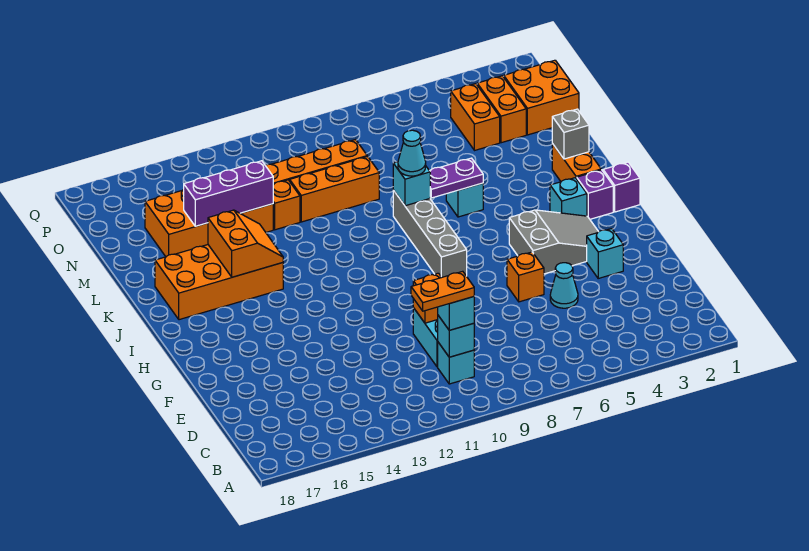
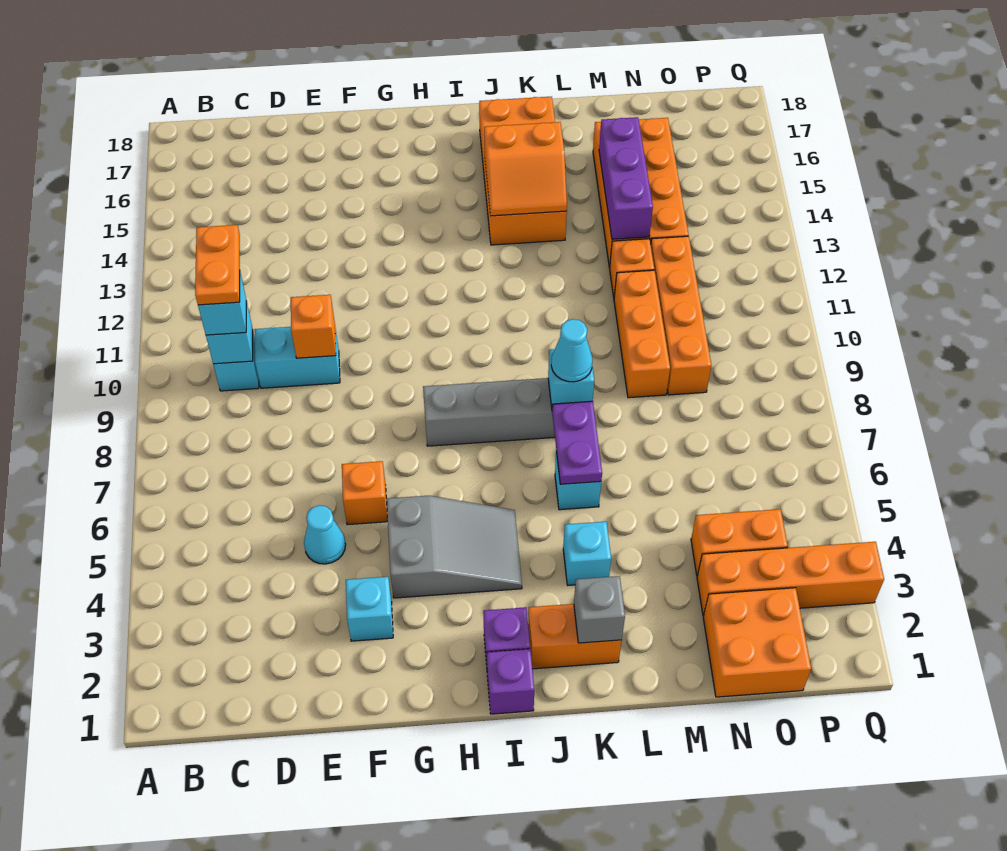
grey 2x3 slope [509,210,598,274] -> grey 2x3 slope turned to [387,496,522,598]
cyan 1x1 brick [550,178,587,216] -> cyan 1x1 brick moved to [563,522,611,585]
orange 1x2 brick [477,76,526,143] -> orange 1x4 brick [697,542,884,615]

